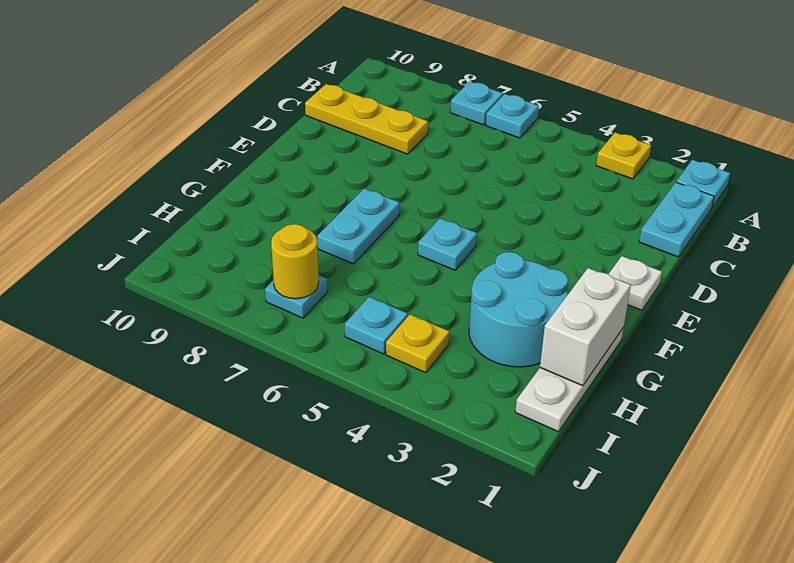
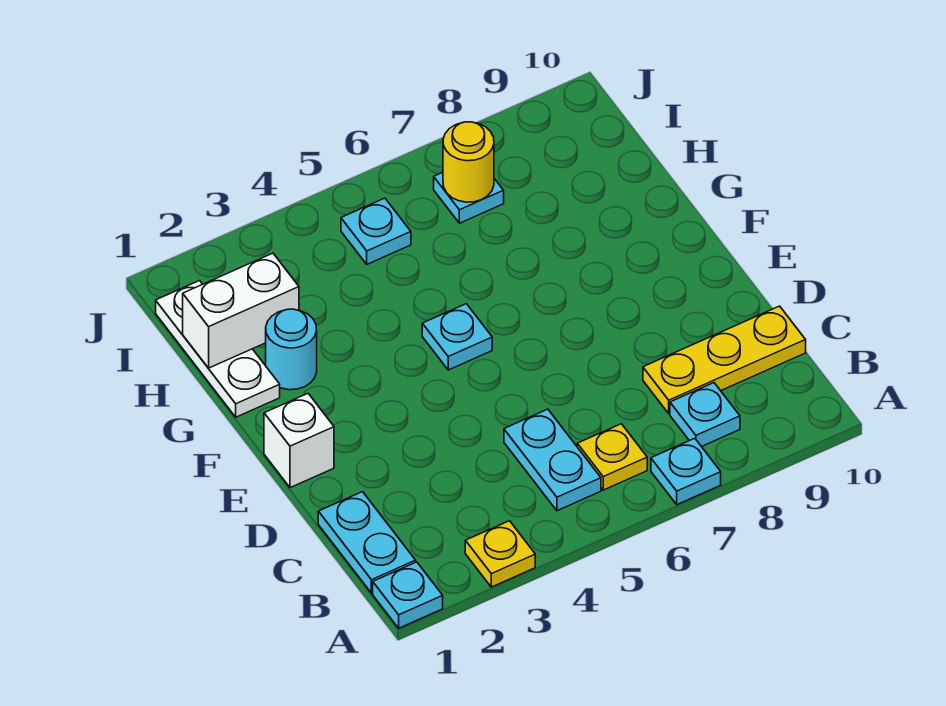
cyan 1x1 plate [486,94,539,138] -> cyan 1x1 plate moved to [670,383,740,447]
white 1x1 plate [608,256,662,310] -> white 1x1 brick [264,394,334,488]
cyan 1x2 plate [317,188,400,264] -> cyan 1x2 plate moved to [504,409,601,511]
white 1x2 brick [540,268,631,386] -> white 1x2 brick turned to [183,253,299,368]
cyan 2x2 round brick [469,252,568,367] -> cyan 1x1 round brick [266,309,317,390]
yellow 1x1 plate [386,314,450,373] -> yellow 1x1 plate moved to [577,424,647,490]

